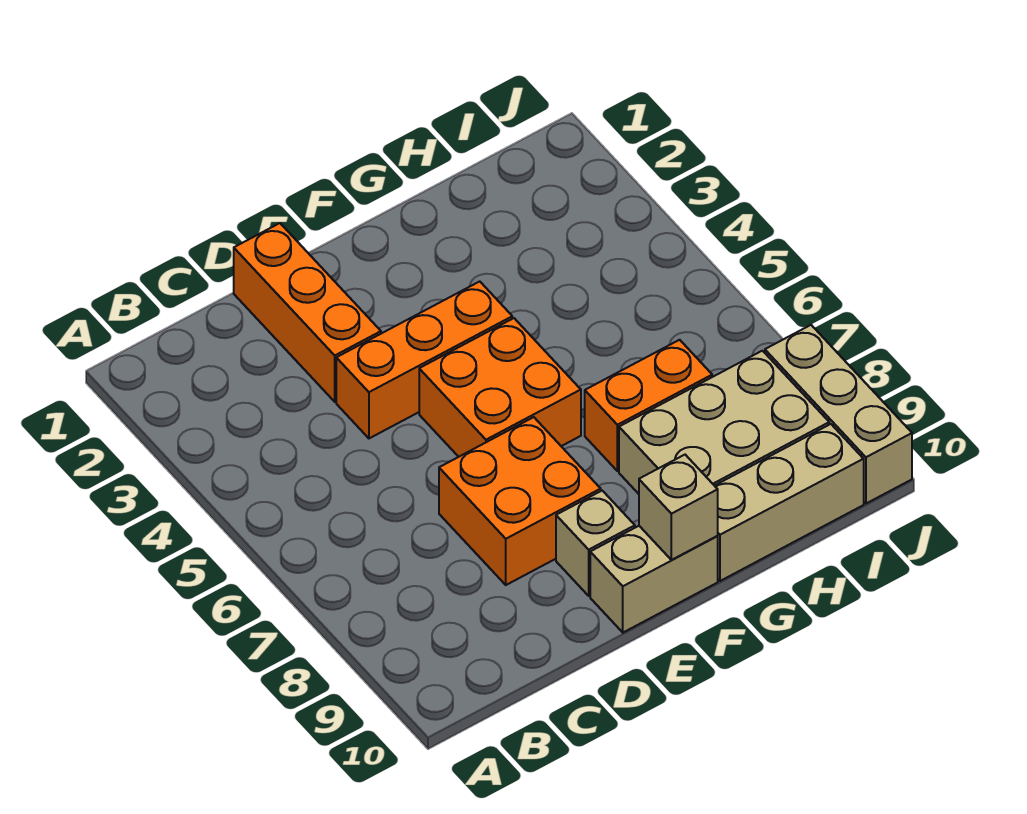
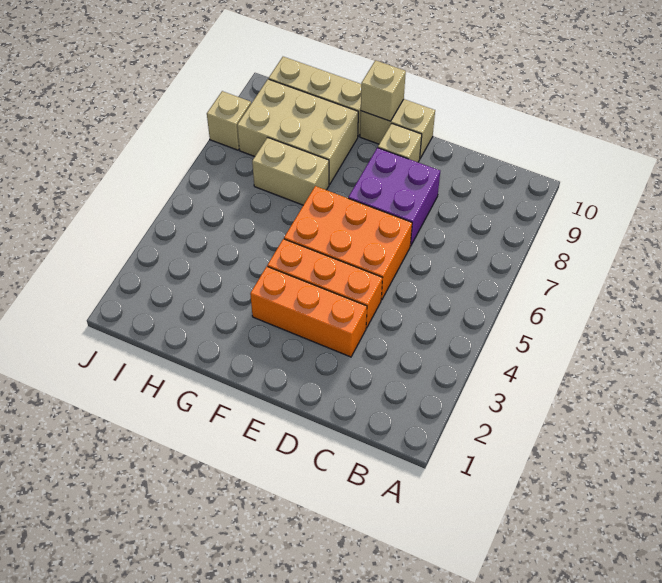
orange 1x3 brick [234,223,381,402] -> orange 1x3 brick turned to [250,266,367,357]
orange 2x2 brick [439,417,601,585] -> purple 2x2 brick [348,148,440,246]
orange 2x2 brick [419,318,581,457] -> orange 2x3 brick [284,186,412,300]
orange 1x2 brick [585,340,712,471] -> tan 1x2 brick [252,137,329,205]
tan 1x3 brick [765,325,912,504] -> tan 1x1 brick [207,91,251,150]

